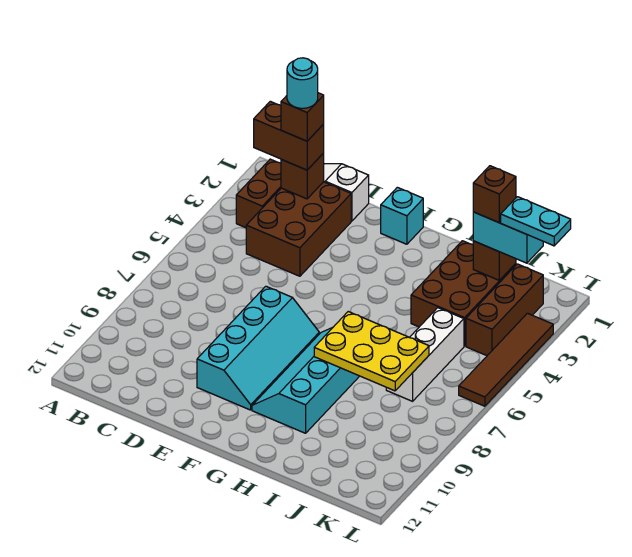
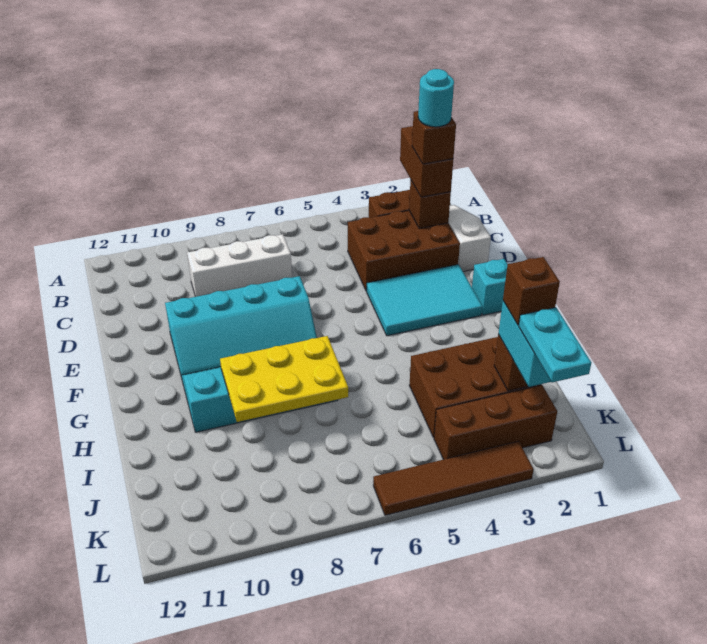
none -> cyan 2x3 tile [367,264,482,336]
yellow 2x3 plate [314,312,429,391] -> yellow 2x3 plate turned to [220,336,348,422]
white 1x3 brick [386,308,464,401] -> white 1x3 brick moved to [187,234,292,297]

